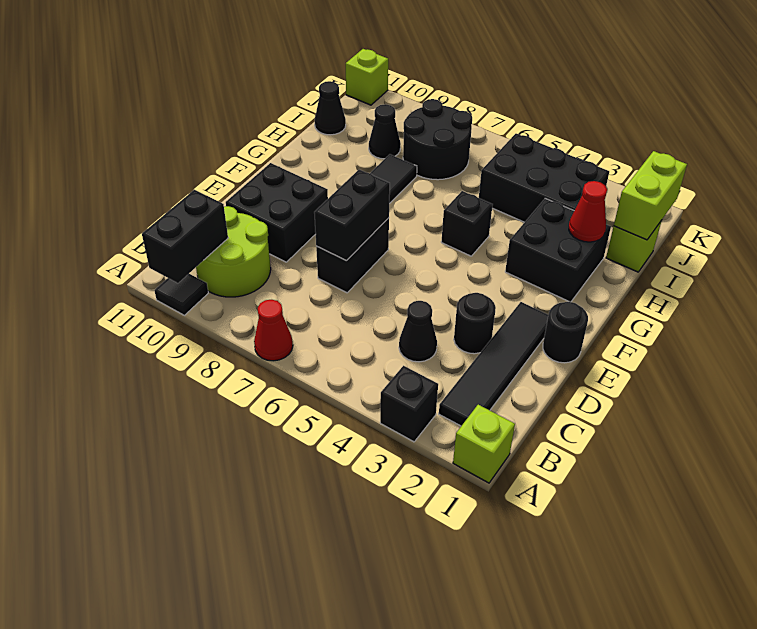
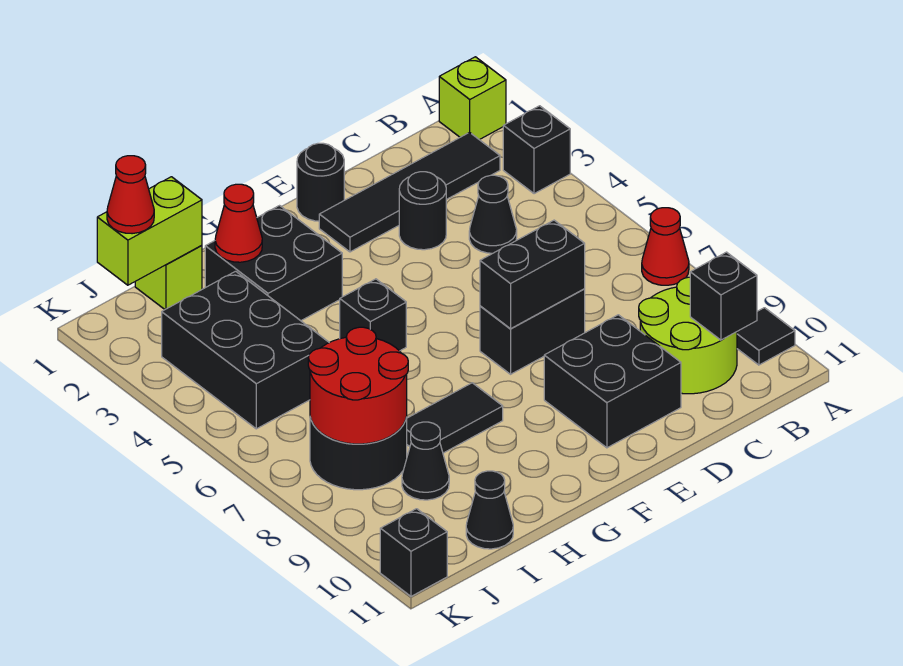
black 1x2 brick [142,190,228,283] -> black 1x1 brick [690,252,757,340]
none -> red 2x2 round brick [308,327,408,444]
none -> red 1x1 cone [107,156,154,234]
lime 1x1 brick [346,49,388,105] -> black 1x1 brick [380,509,447,596]

